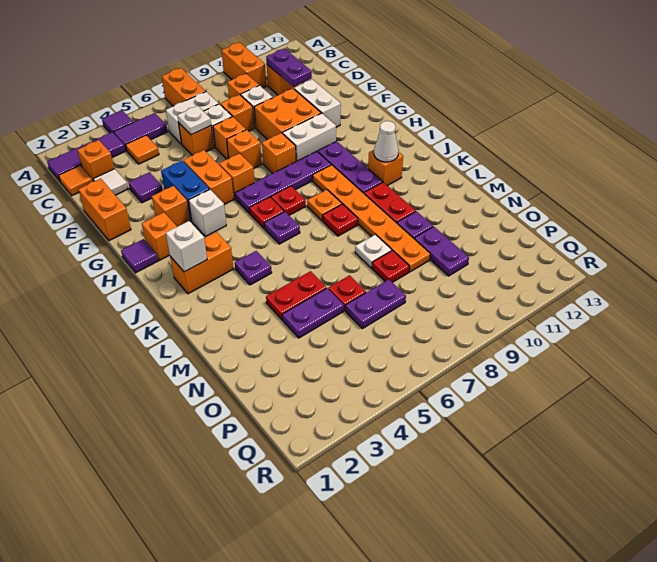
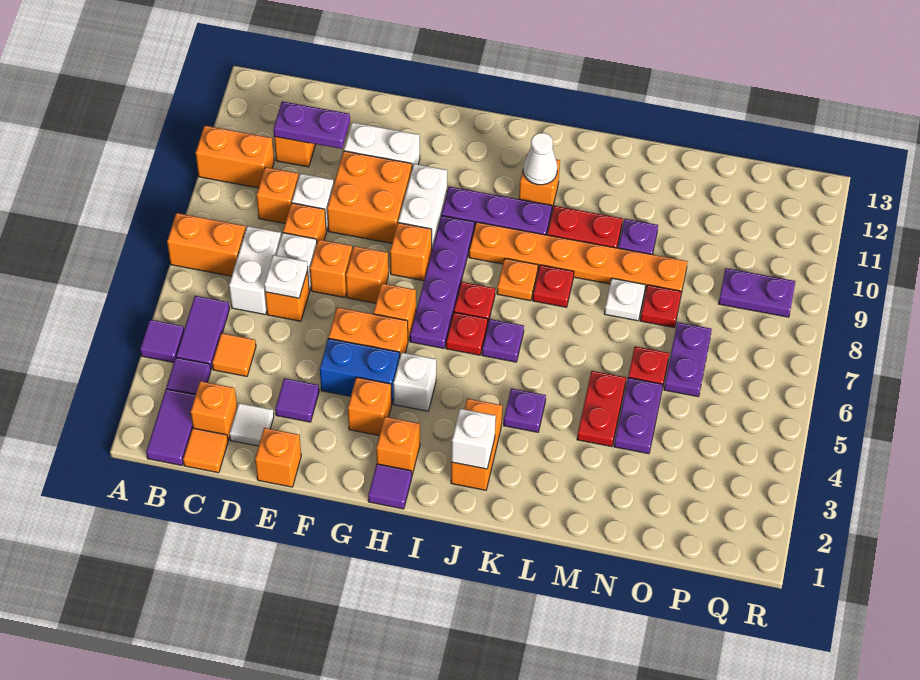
orange 1x2 brick [79,179,131,241] -> orange 1x1 brick [255,428,301,487]
purple 1x2 plate [414,227,469,276] -> purple 1x2 plate moved to [719,268,796,317]

